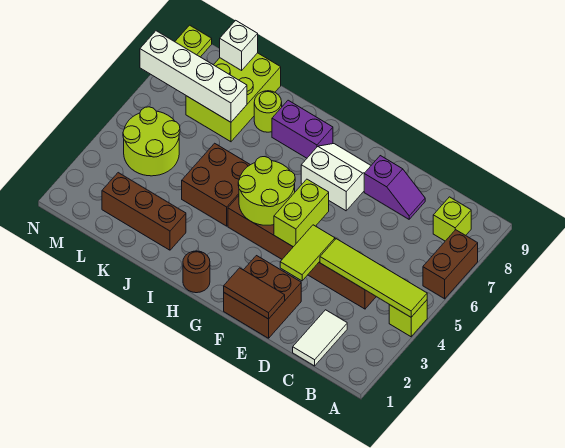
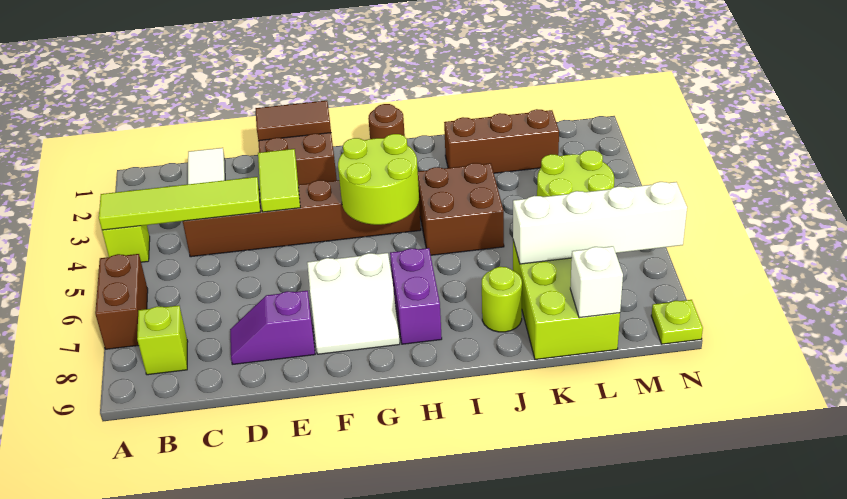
lime 1x2 brick [274,179,329,247] -> none
purple 1x2 brick [272,100,333,158] -> purple 1x2 brick turned to [390,248,442,344]

